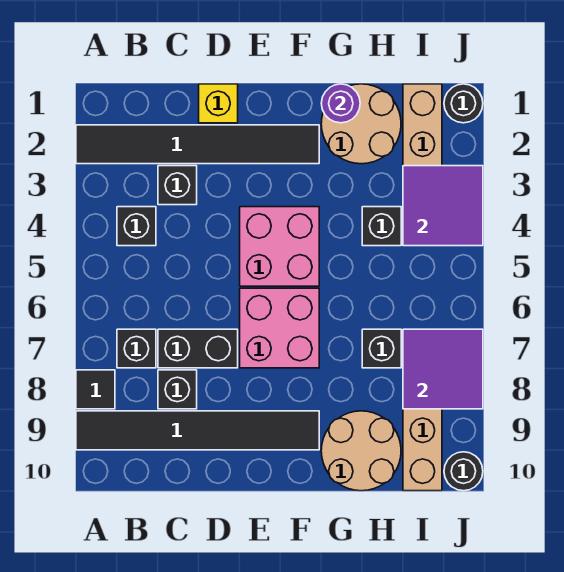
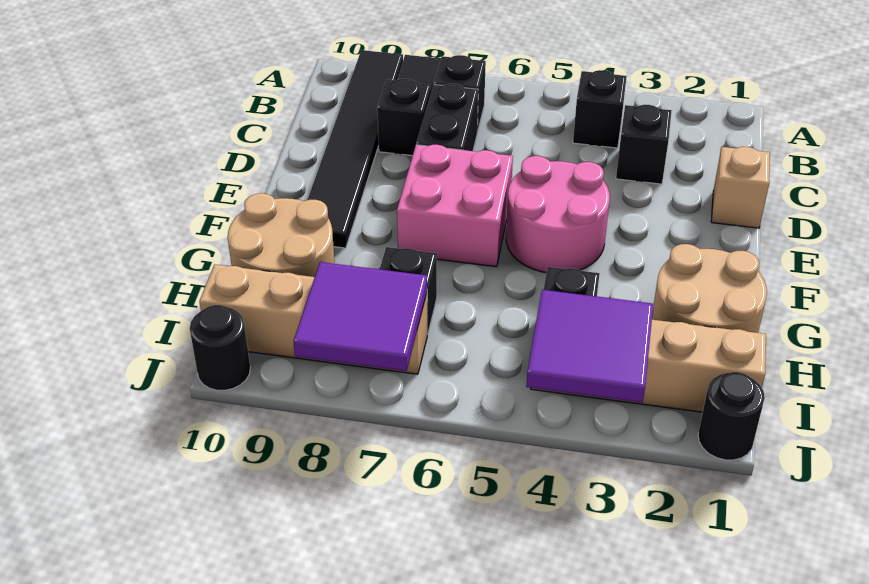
black 1x6 tile [76,125,319,164] -> none
yellow 1x1 brick [199,84,238,123] -> tan 1x1 brick [711,147,770,228]
pink 2x2 brick [240,207,319,286] -> pink 2x2 round brick [506,156,610,273]
purple 1x1 round brick [321,84,360,123] -> none

